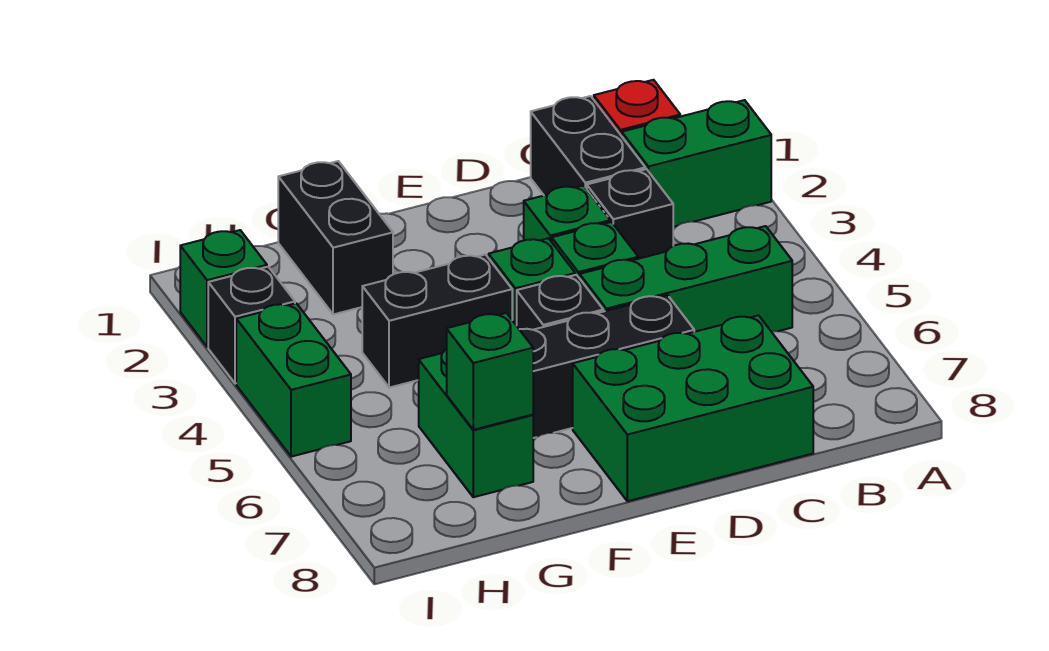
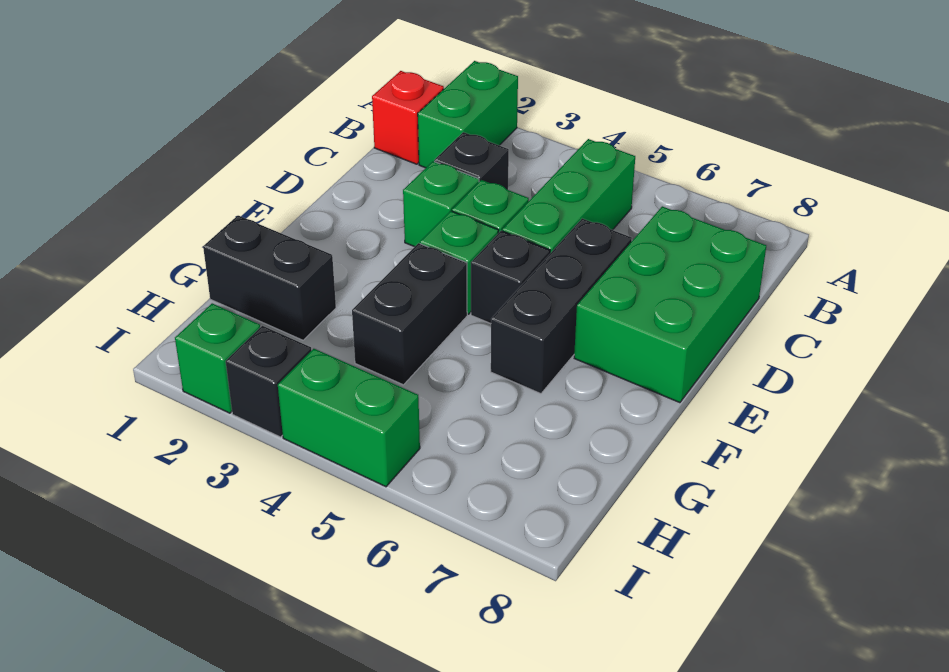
black 1x2 brick [531,96,645,195] -> none
green 1x2 brick [419,349,533,497] -> none
green 1x1 brick [447,313,533,430] -> none

